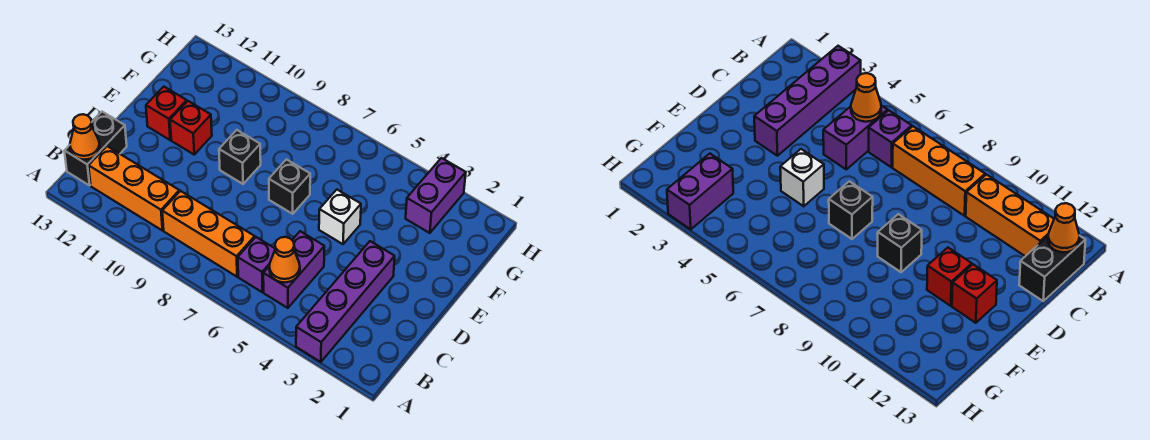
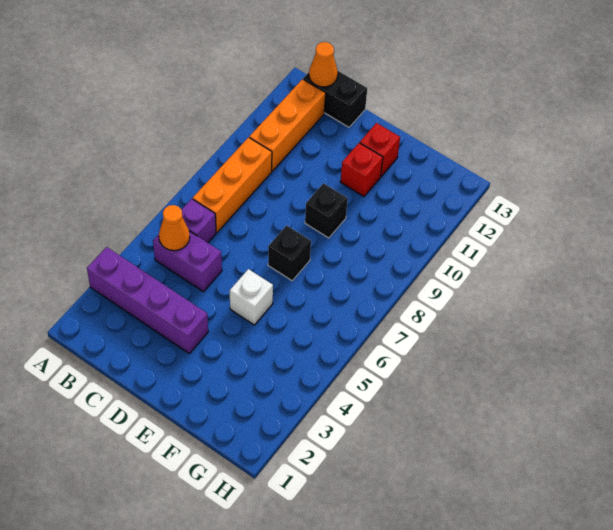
purple 1x2 brick [406,158,466,233] -> none

